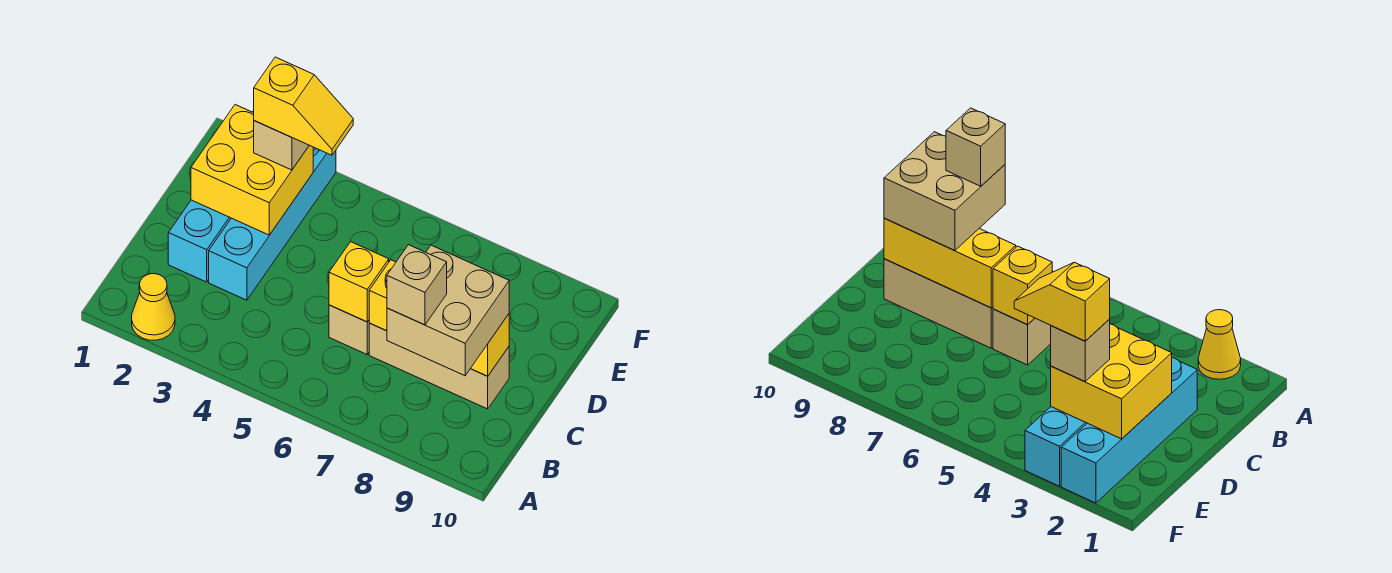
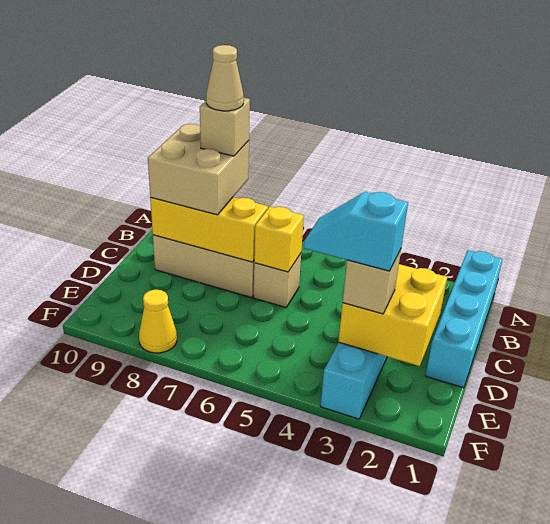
yellow 1x1 cone [132,274,175,340] -> yellow 1x1 cone moved to [139,289,177,353]
none -> tan 1x1 cone [206,45,244,111]
cyan 1x4 brick [168,111,254,282] -> cyan 1x4 brick moved to [425,250,503,388]
yellow 1x2 slope [254,57,353,155] -> cyan 1x2 slope [304,192,408,271]

